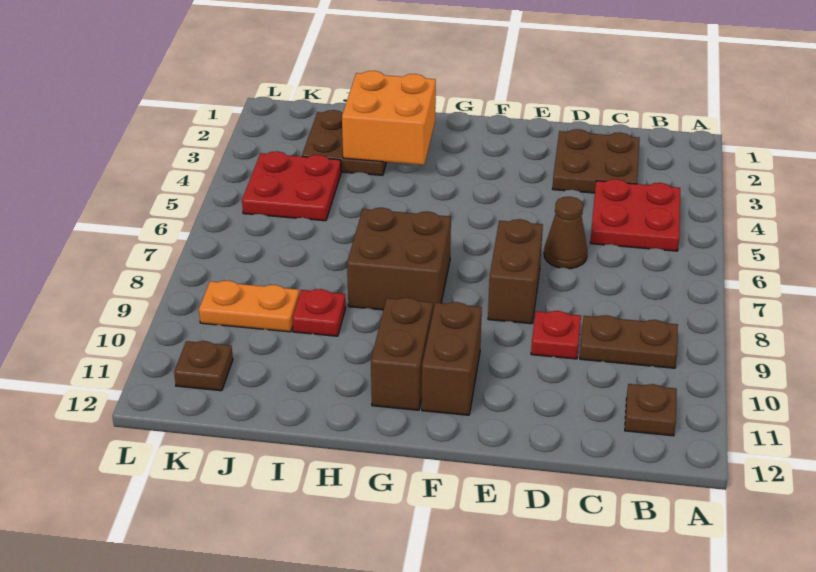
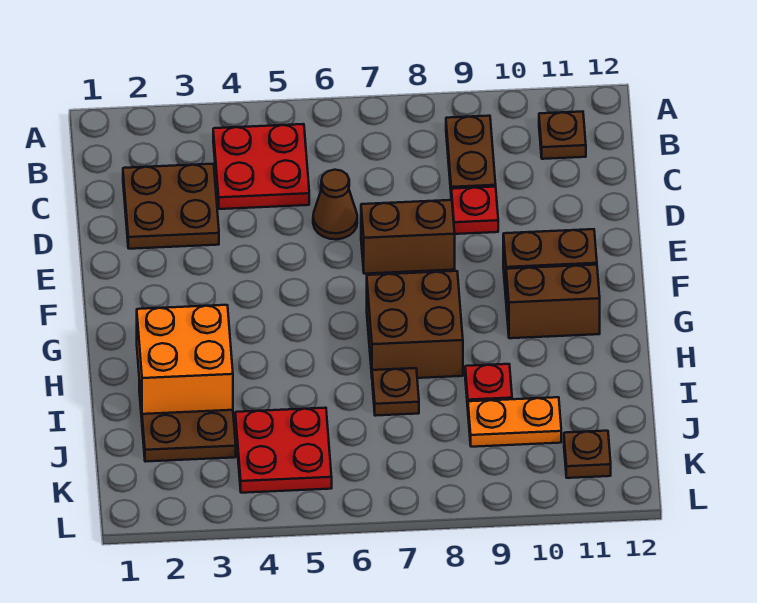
none -> brown 1x1 plate [372,368,419,416]
orange 1x2 plate [199,281,299,332] -> orange 1x2 plate turned to [468,397,561,447]

